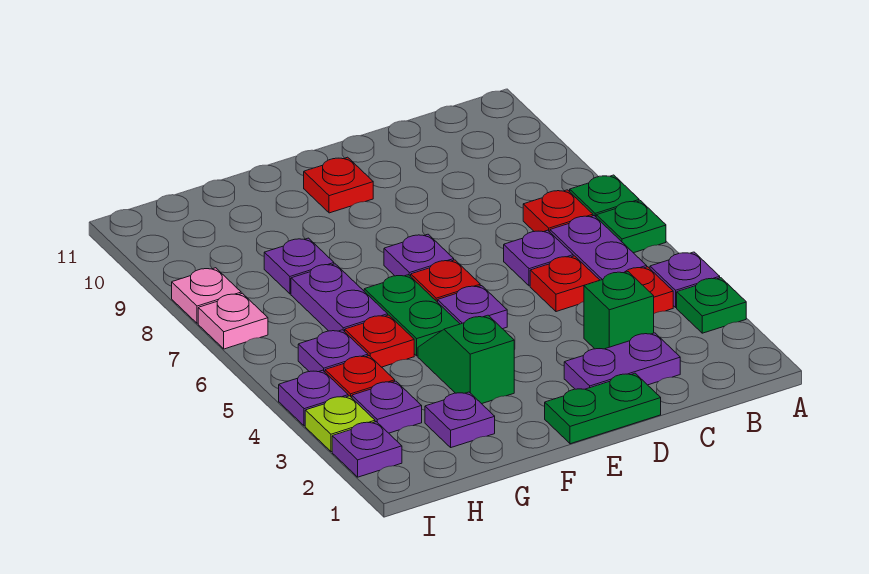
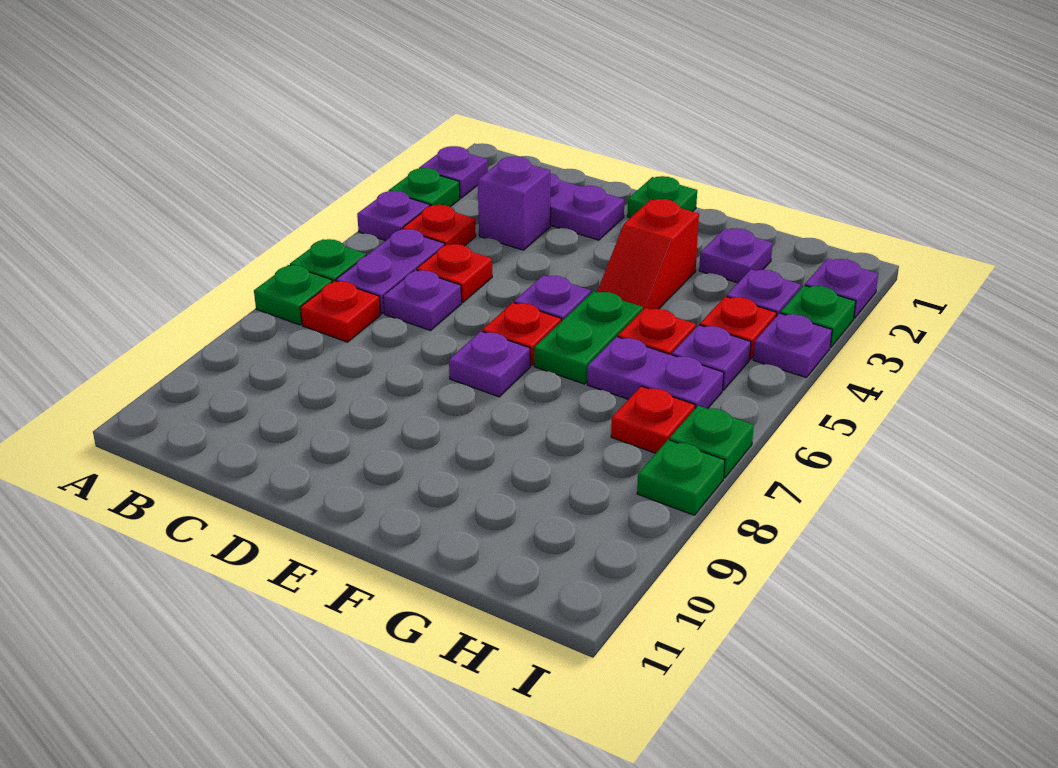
green 1x1 brick [584,272,654,349] -> purple 1x1 brick [478,156,550,250]
green 1x2 plate [545,373,661,444] -> green 1x1 plate [627,176,697,218]
red 1x1 plate [304,157,373,213] -> red 1x1 plate moved to [611,386,695,453]
green 1x2 slope [418,315,514,404] -> red 1x2 slope [597,199,699,309]
purple 1x2 plate [291,264,388,332] -> purple 1x2 plate turned to [587,337,724,409]
purple 1x1 plate [264,238,334,294] -> purple 1x1 plate moved to [419,146,488,198]
lime 1x1 plate [305,396,375,452] -> green 1x1 plate [780,285,856,347]
pink 1x1 plate [198,293,268,349] -> green 1x1 plate [669,406,754,478]
pink 1x1 plate [172,268,241,323] -> green 1x1 plate [637,440,725,515]

